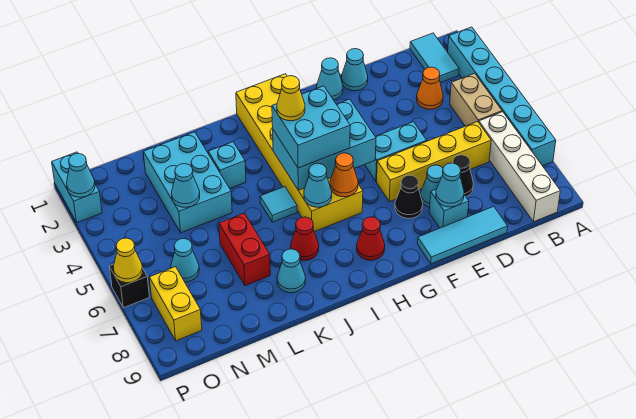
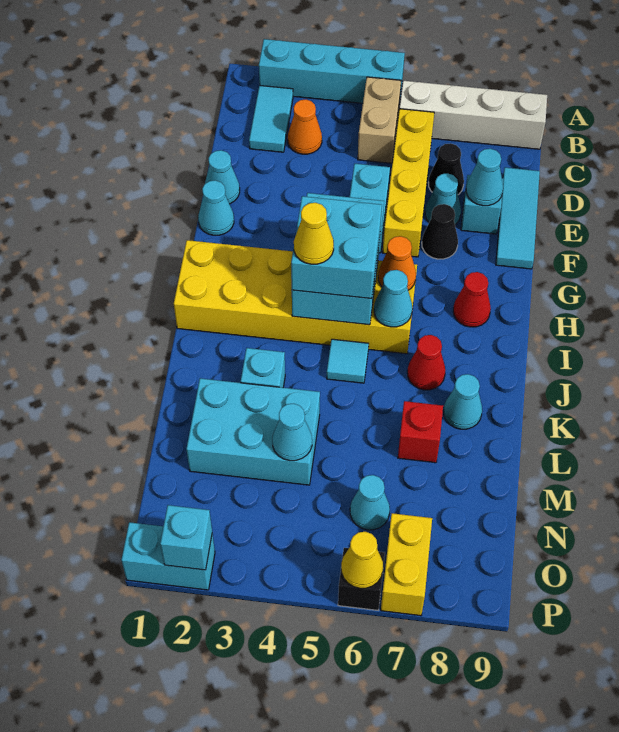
cyan 1x6 brick [448,27,556,166] -> cyan 1x4 brick [259,39,405,105]
cyan 1x2 tile [410,33,459,83] -> cyan 1x2 tile turned to [249,85,293,152]
tan 1x2 brick [450,73,502,126] -> tan 1x2 brick turned to [358,77,401,163]
red 1x2 brick [219,213,270,286] -> red 1x1 brick [398,401,443,463]
yellow 1x2 brick [149,267,202,341] -> yellow 1x2 brick turned to [381,513,432,616]
cyan 1x1 cone [67,153,95,197] -> cyan 1x1 brick [160,505,212,570]

